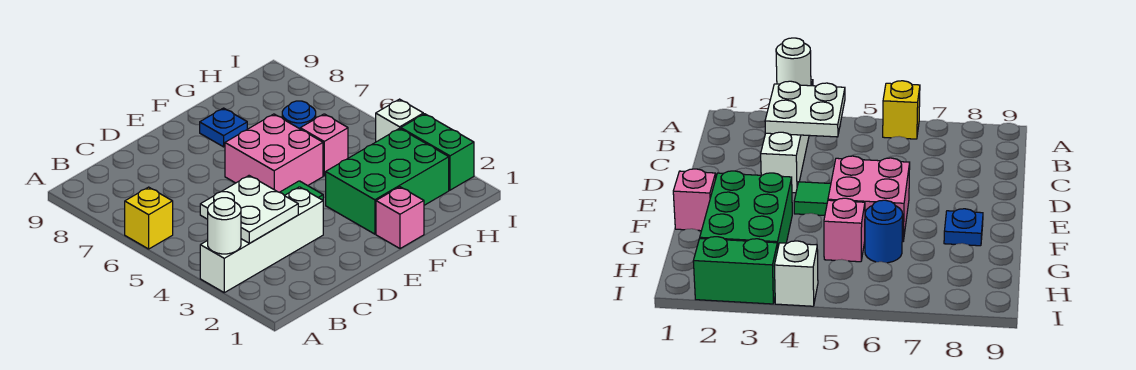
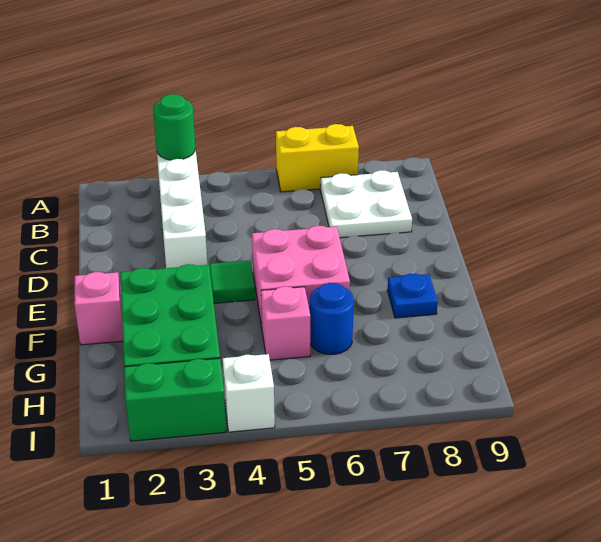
white 1x1 round brick [208,198,241,254] -> green 1x1 round brick [153,94,195,160]
yellow 1x1 brick [125,187,173,249] -> yellow 1x2 brick [276,124,359,192]
white 2x2 plate [200,176,298,243] -> white 2x2 plate moved to [320,170,412,238]

